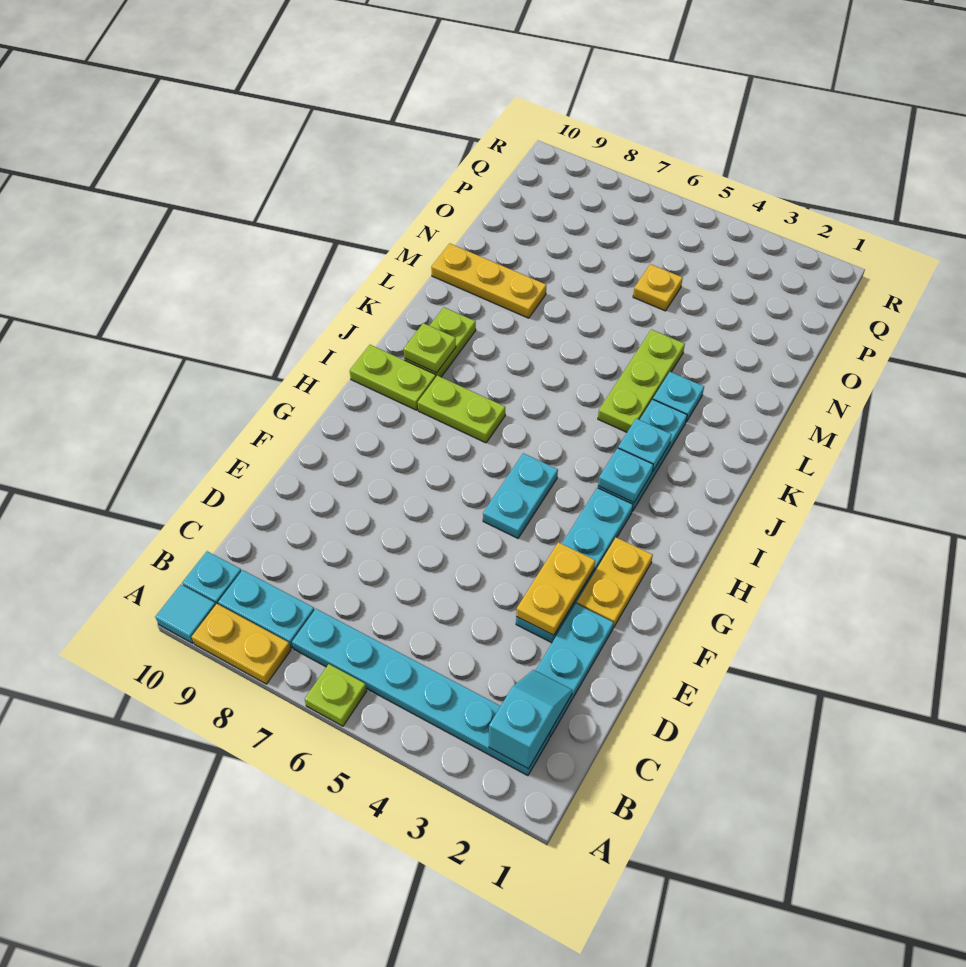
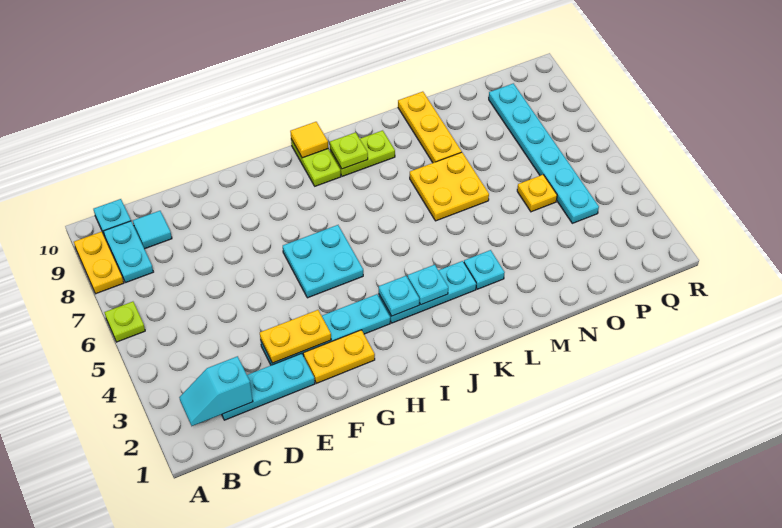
cyan 1x1 tile [155,585,216,643] -> cyan 1x1 tile moved to [133,211,172,249]
cyan 1x6 plate [292,609,550,776] -> cyan 1x6 plate moved to [489,83,599,223]
cyan 1x2 slope [489,670,572,769] -> cyan 1x2 slope turned to [179,356,253,426]
cyan 1x2 plate [483,453,558,538] -> cyan 2x2 plate [283,225,363,298]
lime 1x2 plate [418,376,505,443] -> none
none -> yellow 1x1 tile [290,122,328,158]
lime 1x3 plate [598,329,685,432] -> none
none -> yellow 2x2 plate [410,152,489,221]

